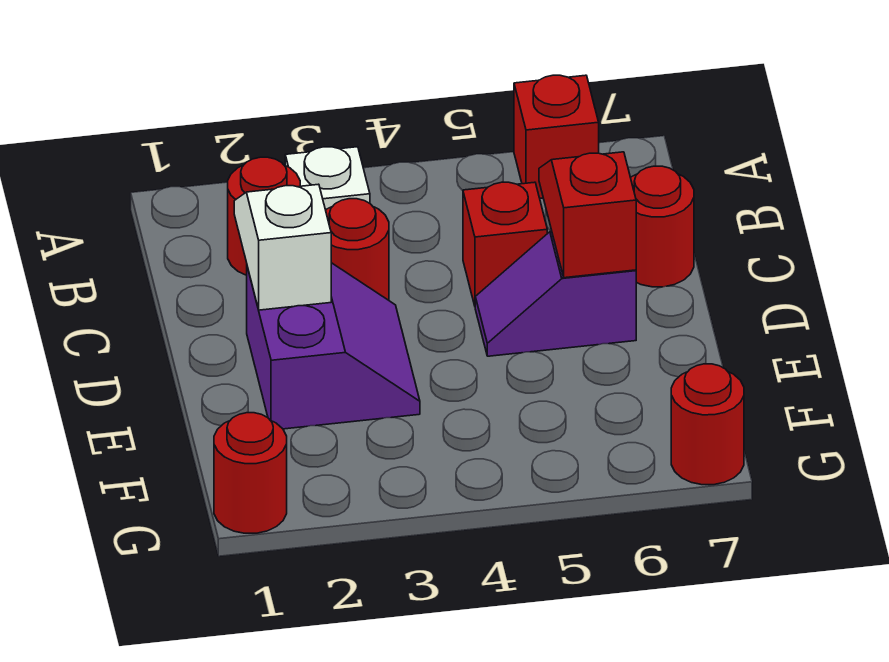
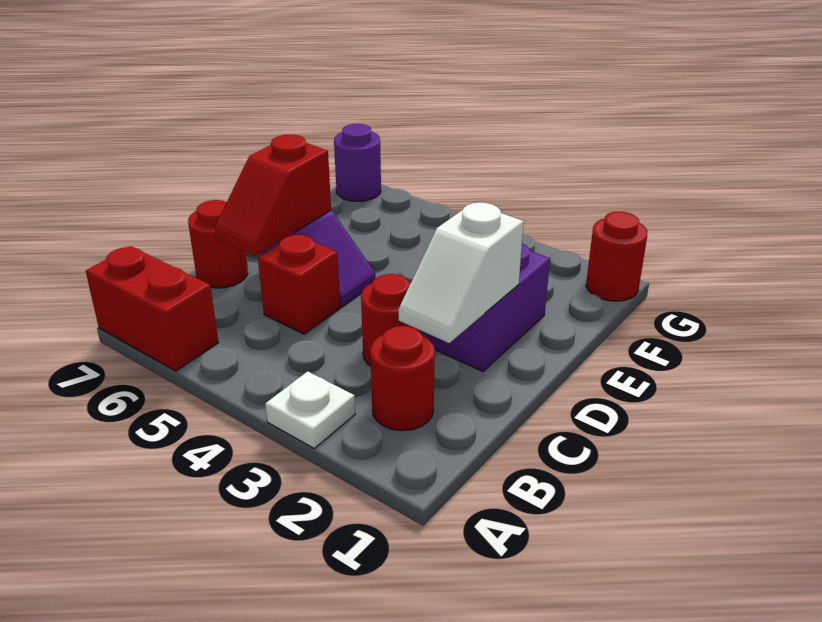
red 1x1 brick [514,75,599,198] -> red 1x2 brick [86,246,218,371]
red 1x1 round brick [671,364,744,485] -> purple 1x1 round brick [334,124,381,201]

